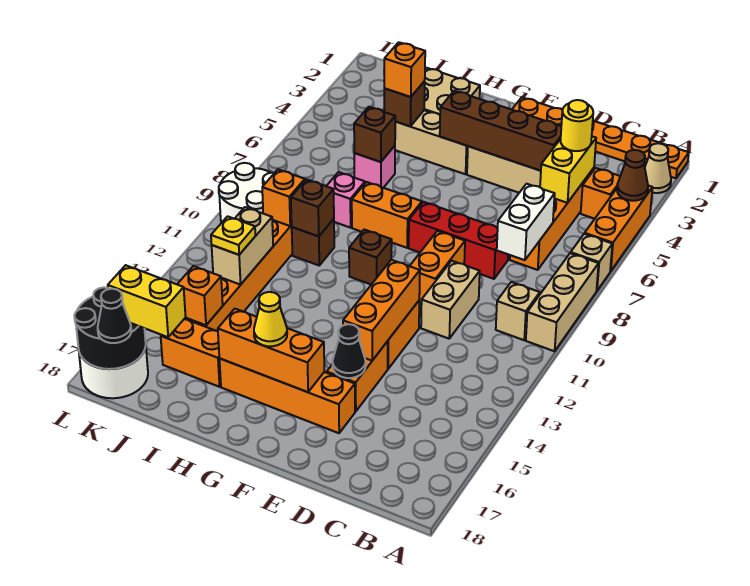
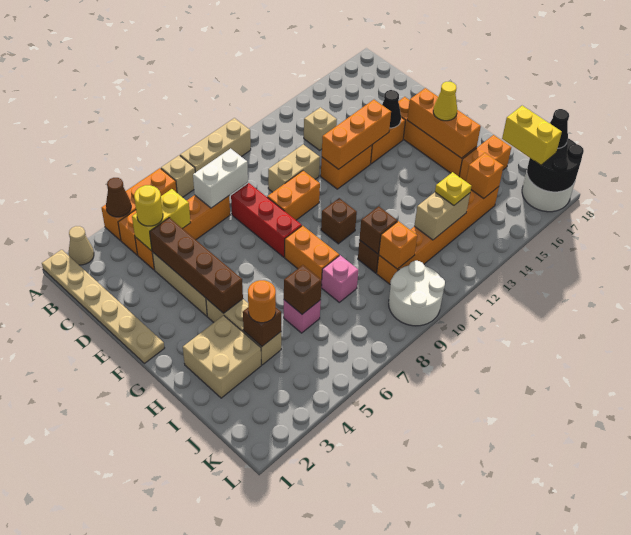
orange 1x6 plate [512,97,689,178] -> tan 1x6 plate [42,250,164,363]
tan 1x1 brick [496,282,540,340] -> tan 1x1 brick moved to [304,107,337,150]
orange 1x1 brick [384,42,425,97] -> orange 1x1 round brick [248,280,276,323]
orange 1x2 brick [161,319,221,387] -> orange 1x2 brick turned to [459,135,512,181]

